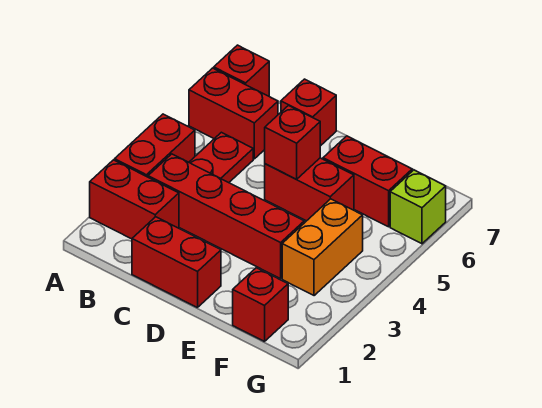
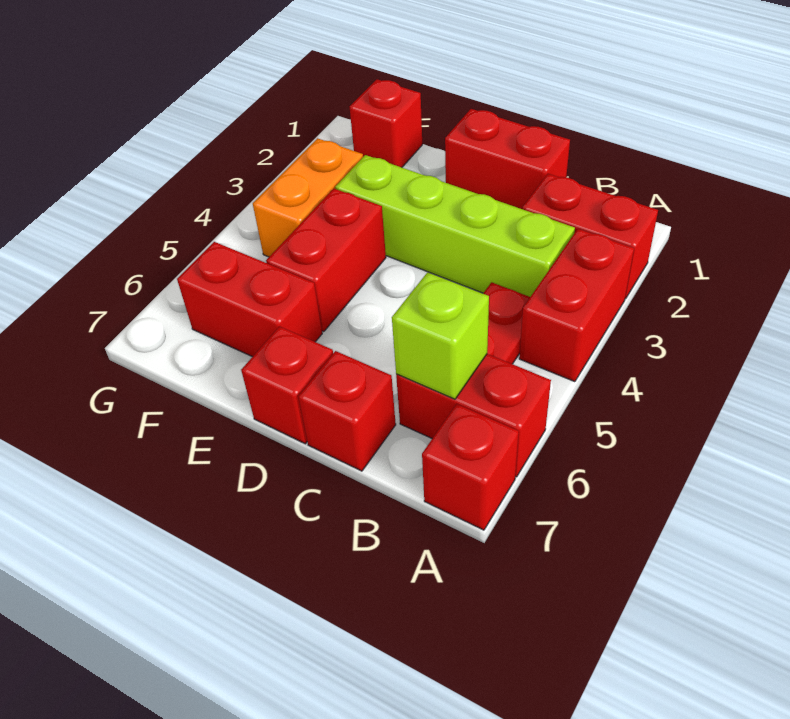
red 1x4 brick [148,154,304,279] -> lime 1x4 brick [335,155,575,297]
red 1x2 brick [265,158,354,221] -> red 1x2 brick turned to [266,189,386,332]
red 1x1 brick [265,106,320,179] -> red 1x1 brick moved to [241,326,333,444]
lime 1x1 brick [390,170,446,244] -> lime 1x1 brick moved to [392,272,489,399]

